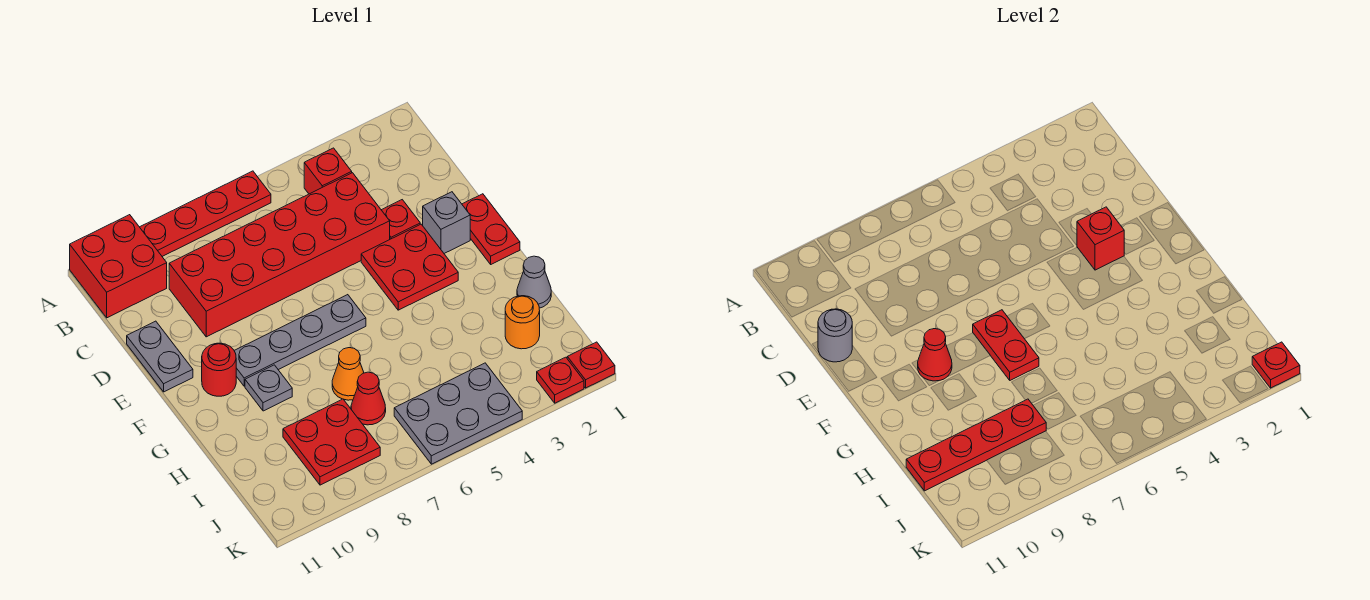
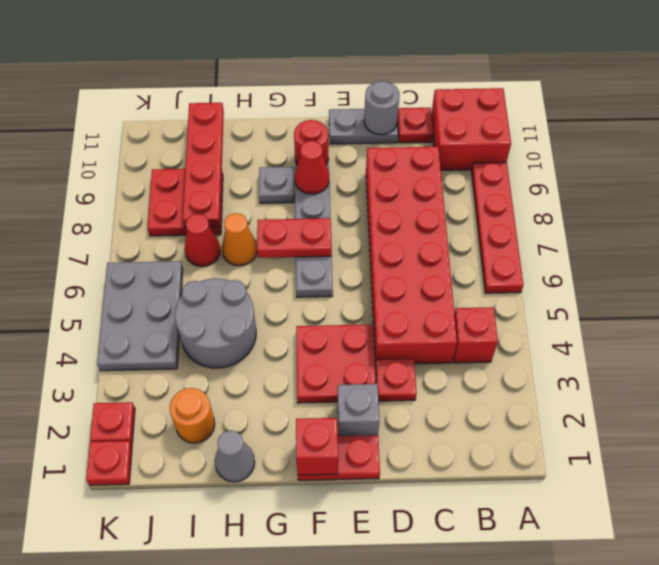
red 1x1 brick [1077,207,1124,270] -> red 1x1 brick moved to [296,418,338,475]
none -> grey 2x2 round brick [175,278,256,368]
red 1x1 plate [1252,342,1300,388] -> red 1x1 plate moved to [397,108,433,143]

